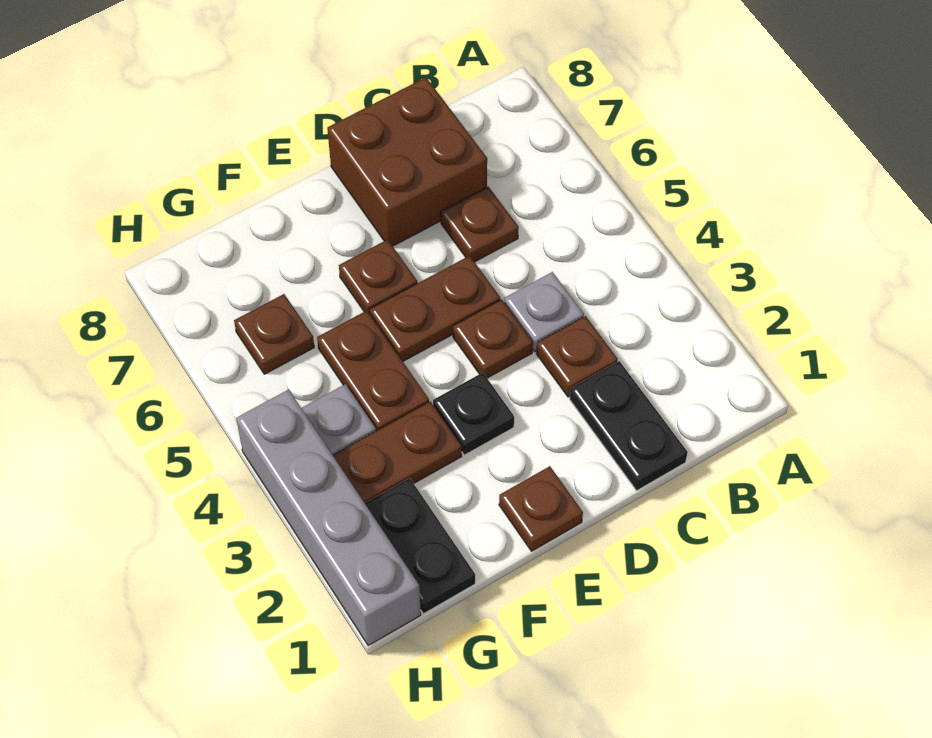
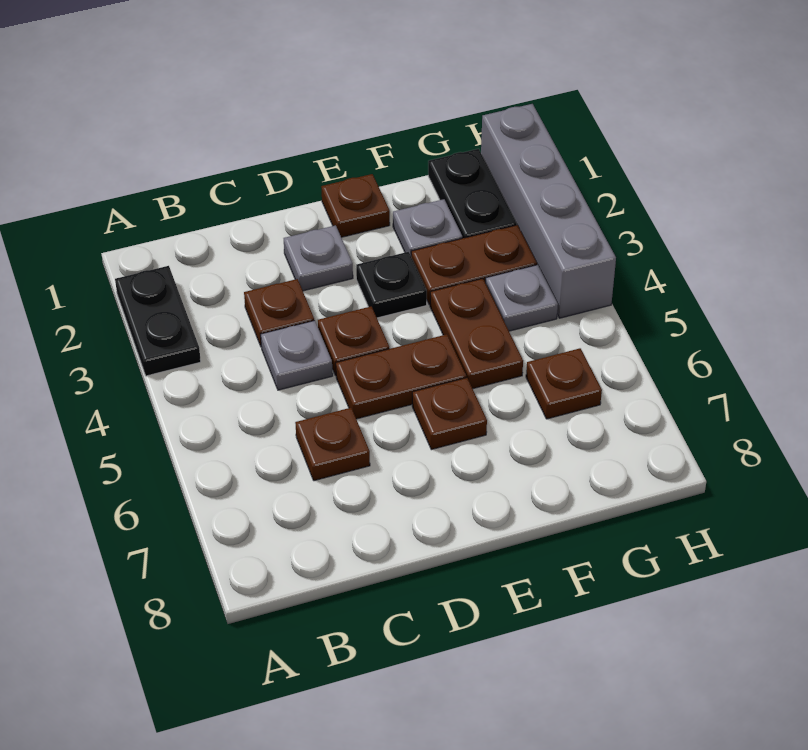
black 1x2 plate [570,361,688,490] -> black 1x2 plate moved to [115,266,201,376]
brown 2x2 brick [327,77,487,246] -> none
none -> grey 1x1 plate [284,225,353,291]
none -> grey 1x1 plate [393,199,462,255]

